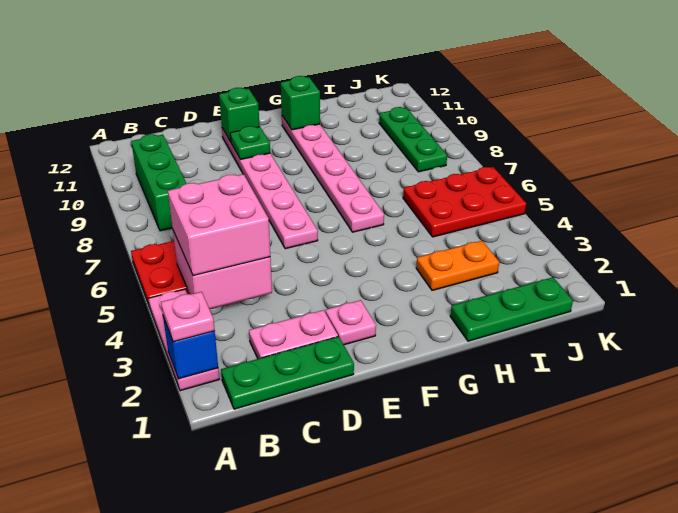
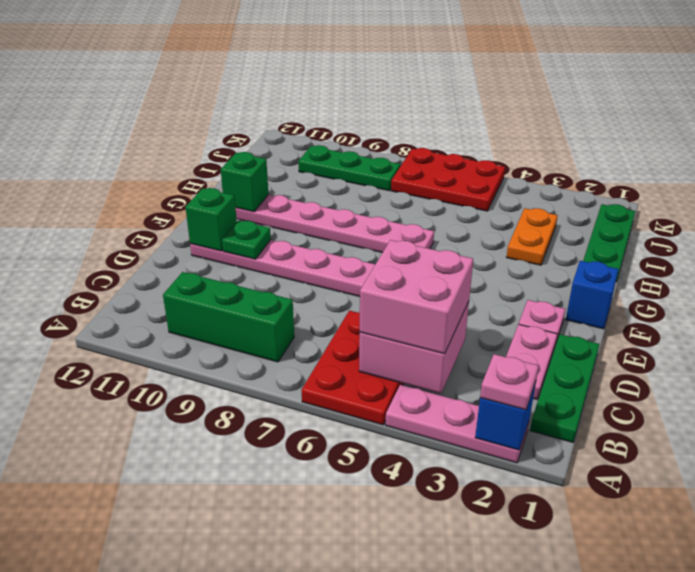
none -> blue 1x1 brick [566,261,618,329]
red 2x3 plate [403,167,526,237] -> red 2x3 plate turned to [391,148,505,211]

